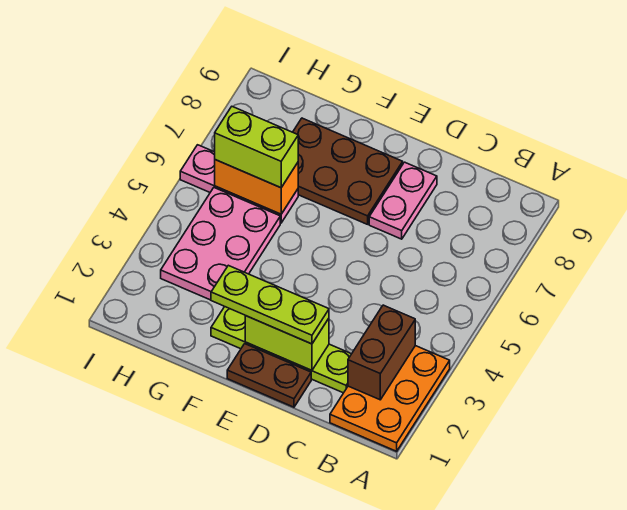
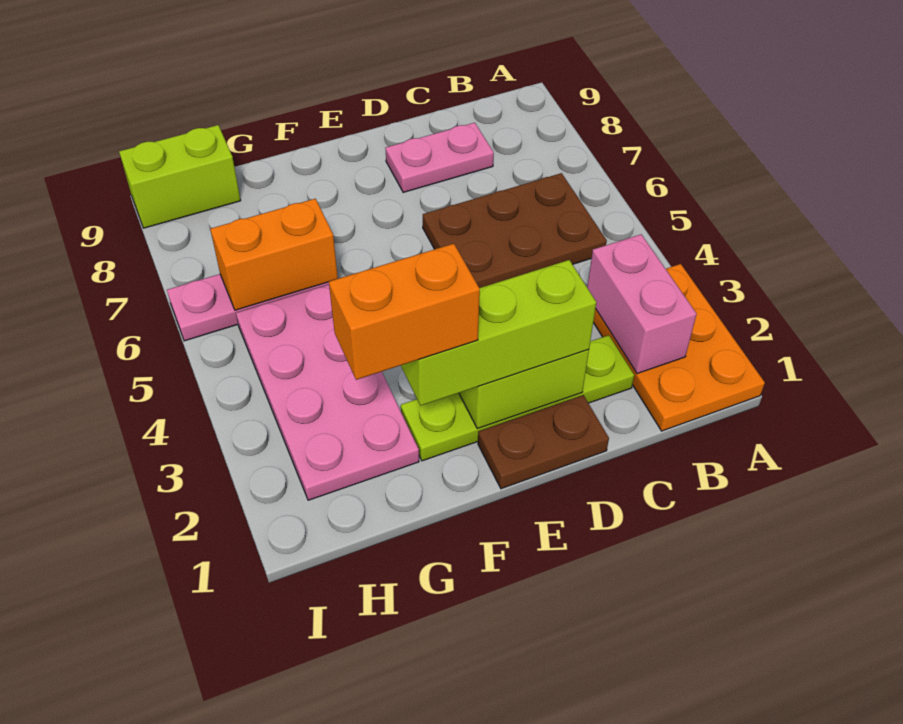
brown 1x2 brick [348,305,415,400] -> pink 1x2 brick [587,234,696,374]
lime 1x3 plate [211,265,329,344] -> lime 1x3 brick [401,260,596,406]
pink 1x2 plate [369,162,437,239] -> pink 1x2 plate turned to [386,123,494,192]
brown 2x3 plate [293,118,403,224] -> brown 2x3 plate moved to [423,173,607,288]
none -> orange 1x2 brick [329,244,480,380]
pink 2x3 plate [161,188,280,300] -> pink 2x4 plate [236,285,419,500]
lime 1x2 brick [215,107,298,188] -> lime 1x2 brick moved to [119,125,241,228]

